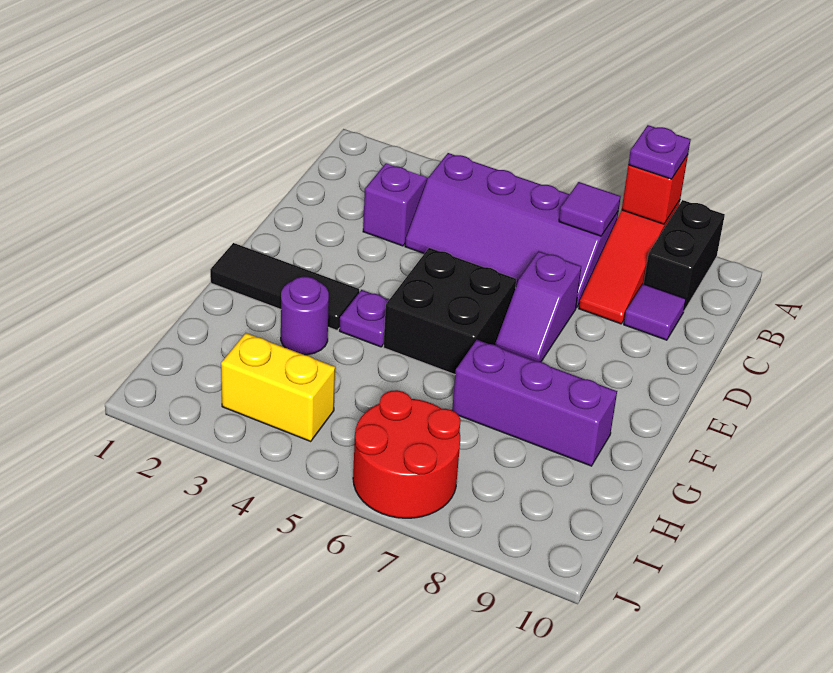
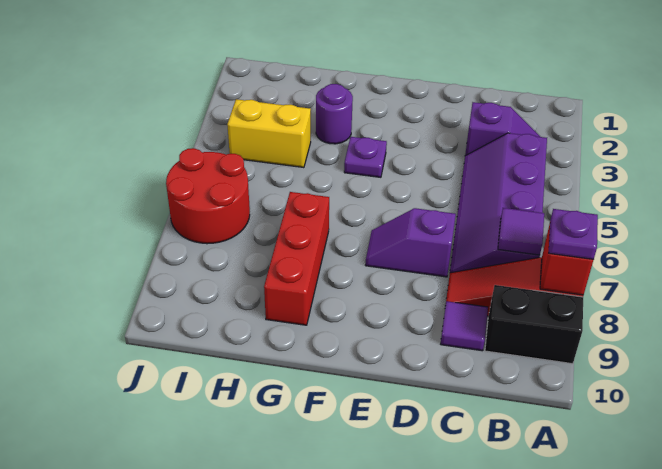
black 2x2 brick [384,248,516,375] -> none
black 1x3 tile [210,243,359,330] -> none
purple 1x3 brick [452,340,617,466] -> red 1x3 brick [264,192,329,325]
yellow 1x2 brick [221,333,335,441] -> yellow 1x2 brick turned to [227,99,311,168]

